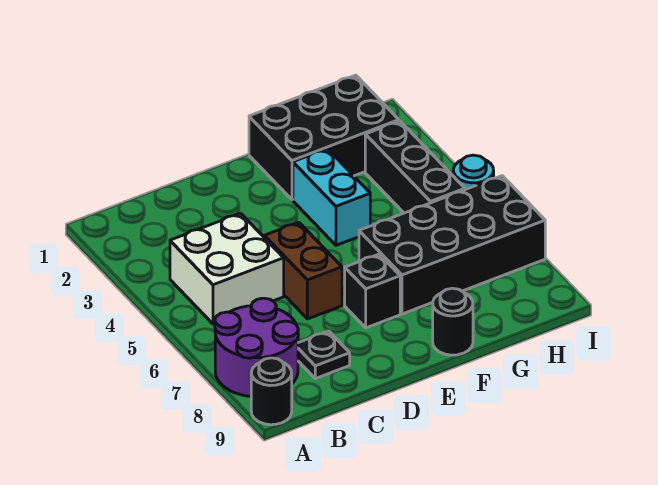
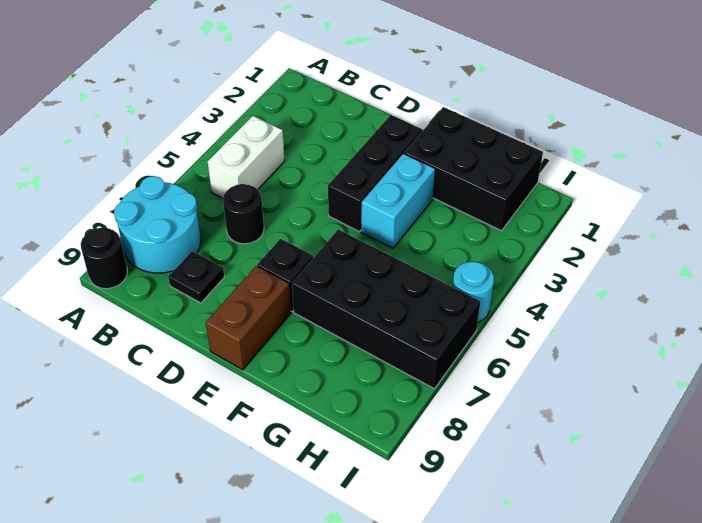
purple 2x2 round brick [215,298,298,396] -> cyan 2x2 round brick [114,176,201,273]
white 2x2 brick [170,213,284,324] -> white 1x2 brick [208,116,285,198]
brown 1x2 brick [264,222,342,319] -> brown 1x2 brick moved to [206,266,291,370]
black 1x1 round brick [433,288,473,355] -> black 1x1 round brick moved to [223,184,264,244]
black 1x3 brick [365,121,465,213] -> black 1x3 brick moved to [328,115,422,232]

